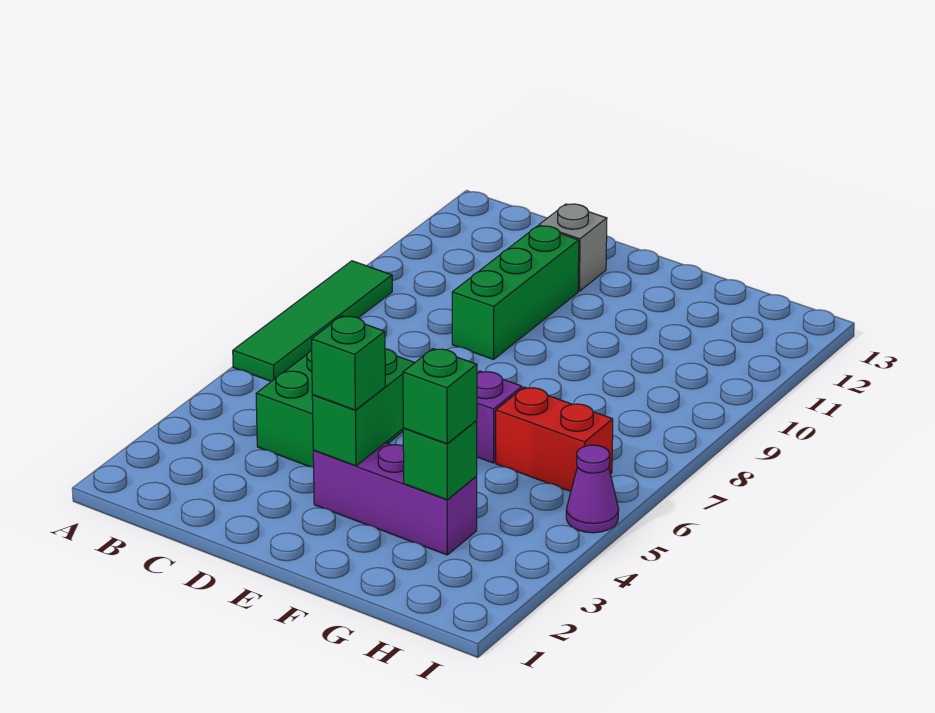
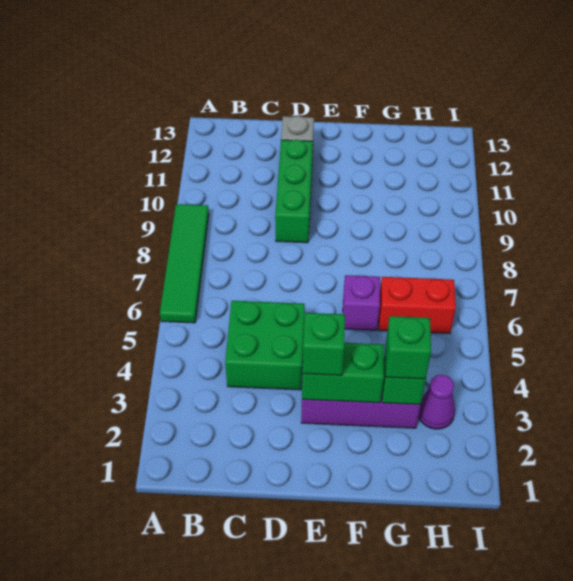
green 1x2 brick [312,349,415,466] -> green 1x2 brick turned to [302,343,384,403]
purple 1x1 cone [566,445,619,533] -> purple 1x1 cone moved to [418,375,455,429]

